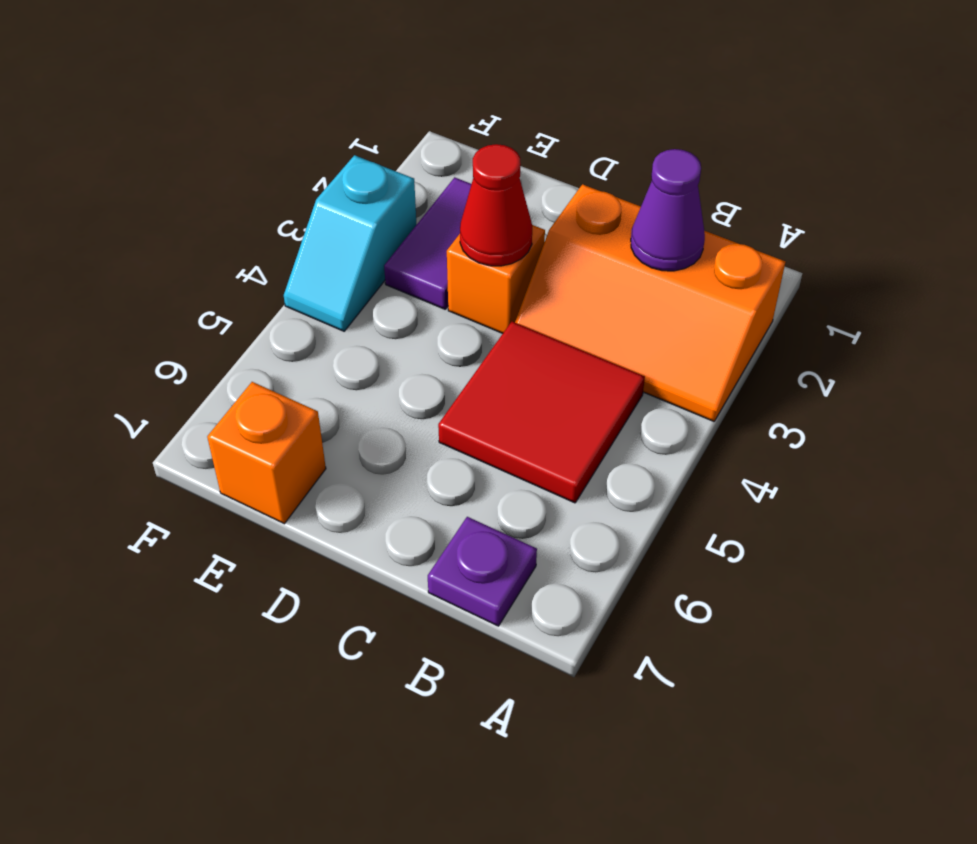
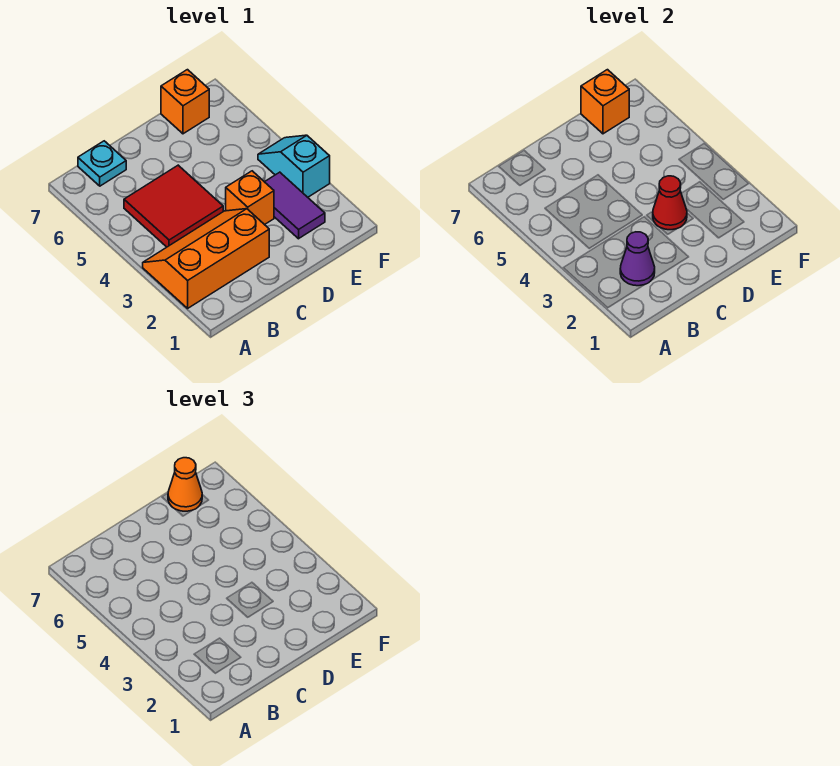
purple 1x1 plate [428,517,537,626] -> cyan 1x1 plate [78,141,126,186]
none -> orange 1x1 brick [581,70,629,134]
none -> orange 1x1 cone [168,458,202,511]

